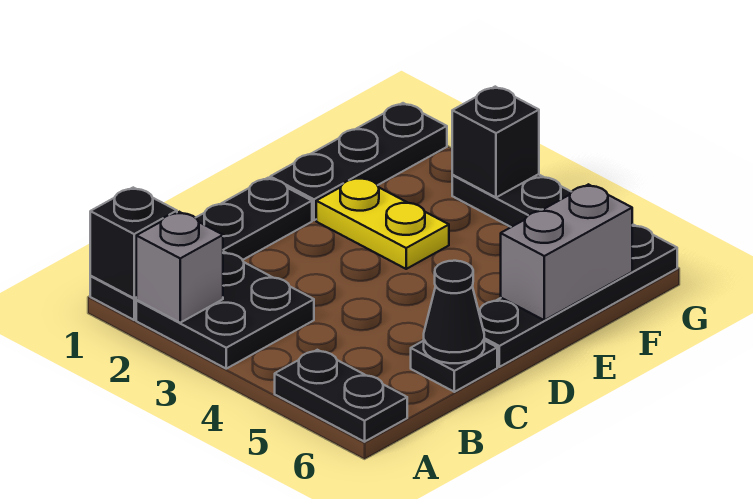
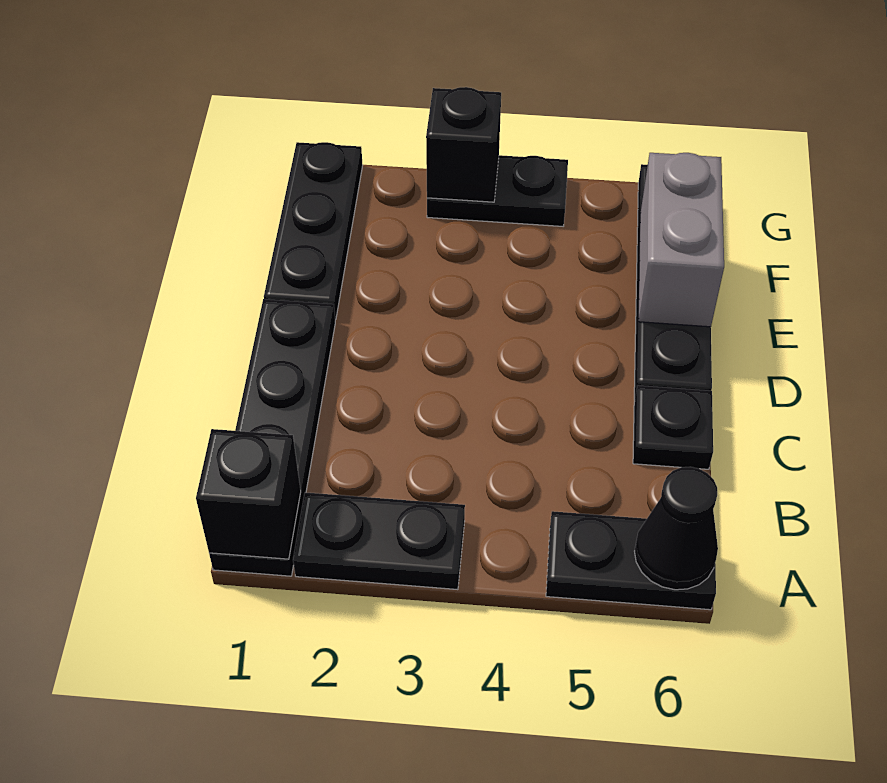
black 2x2 plate [136,252,314,369] -> black 1x2 plate [293,492,465,590]
grey 1x1 brick [136,212,223,323] -> none
black 1x1 cone [424,261,484,363] -> black 1x1 cone moved to [635,467,718,590]
yellow 1x2 plate [316,177,449,269] -> none

